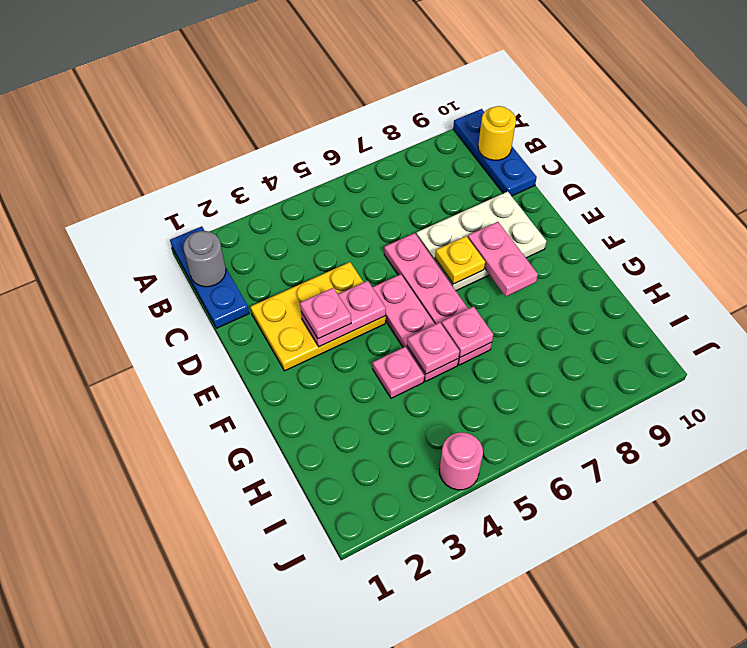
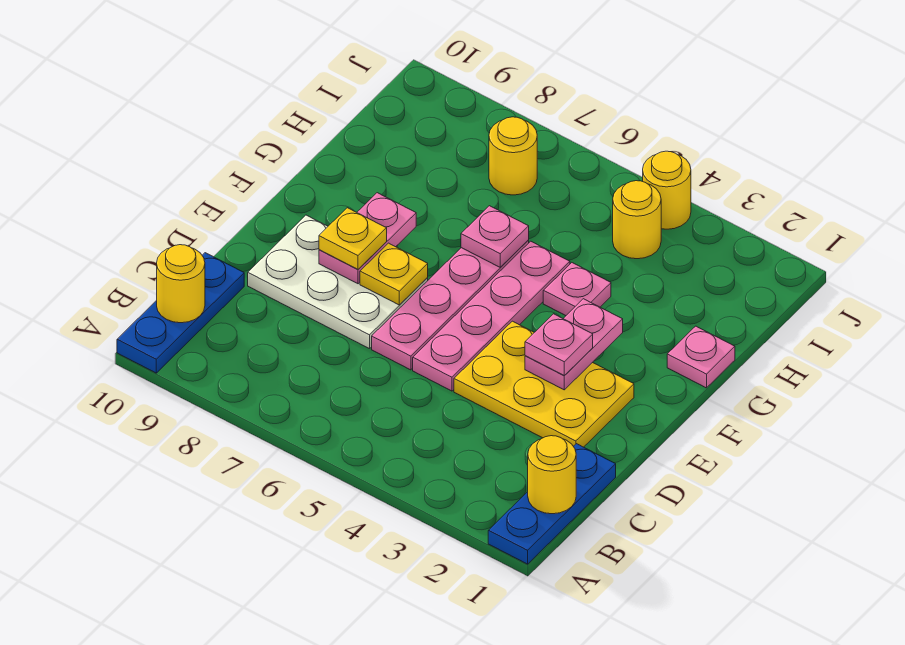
grey 1x1 round brick [183,231,226,287] -> yellow 1x1 round brick [528,436,576,514]
pink 1x2 plate [301,281,386,347] -> pink 1x2 plate turned to [525,299,623,390]
pink 1x3 plate [372,274,458,382] -> pink 1x4 plate [413,241,570,391]
none -> yellow 1x1 plate [319,208,387,270]
pink 1x1 plate [407,323,459,374] -> pink 1x1 plate moved to [667,326,735,388]
none -> yellow 1x1 round brick [613,181,661,259]
none -> yellow 1x1 round brick [489,117,537,195]
pink 1x1 round brick [439,433,483,490] -> yellow 1x1 round brick [643,151,691,229]

